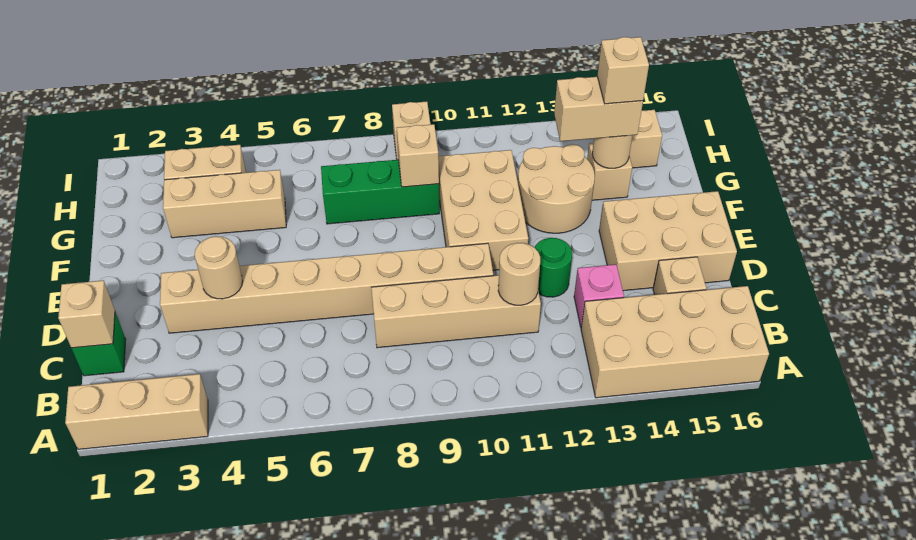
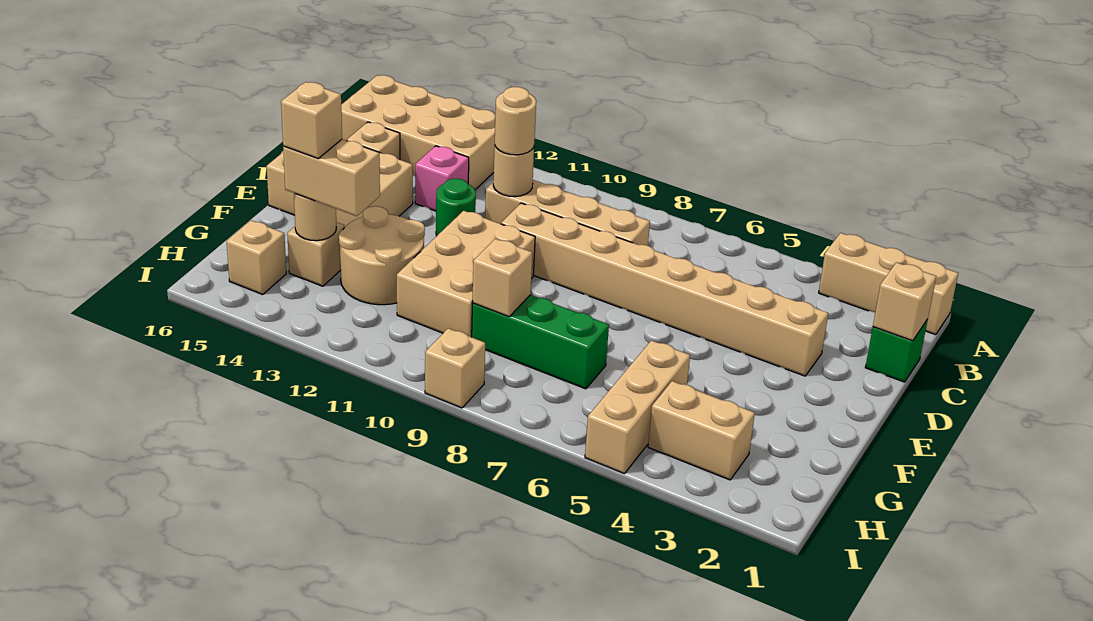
tan 1x1 round brick [194,236,243,299] -> tan 1x1 round brick moved to [495,87,536,155]
tan 1x3 brick [163,170,286,238] -> tan 1x3 brick turned to [585,340,690,474]

